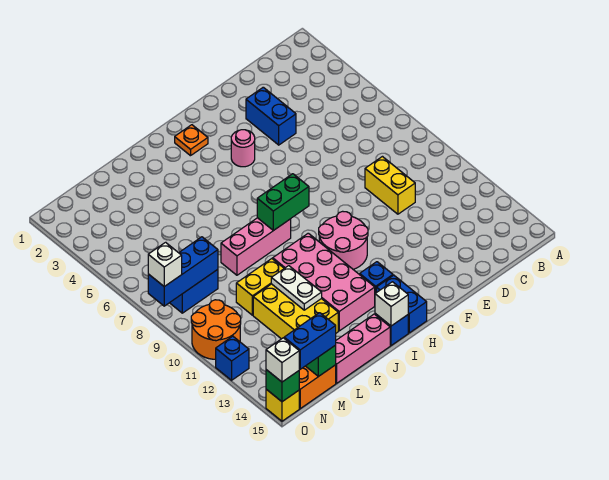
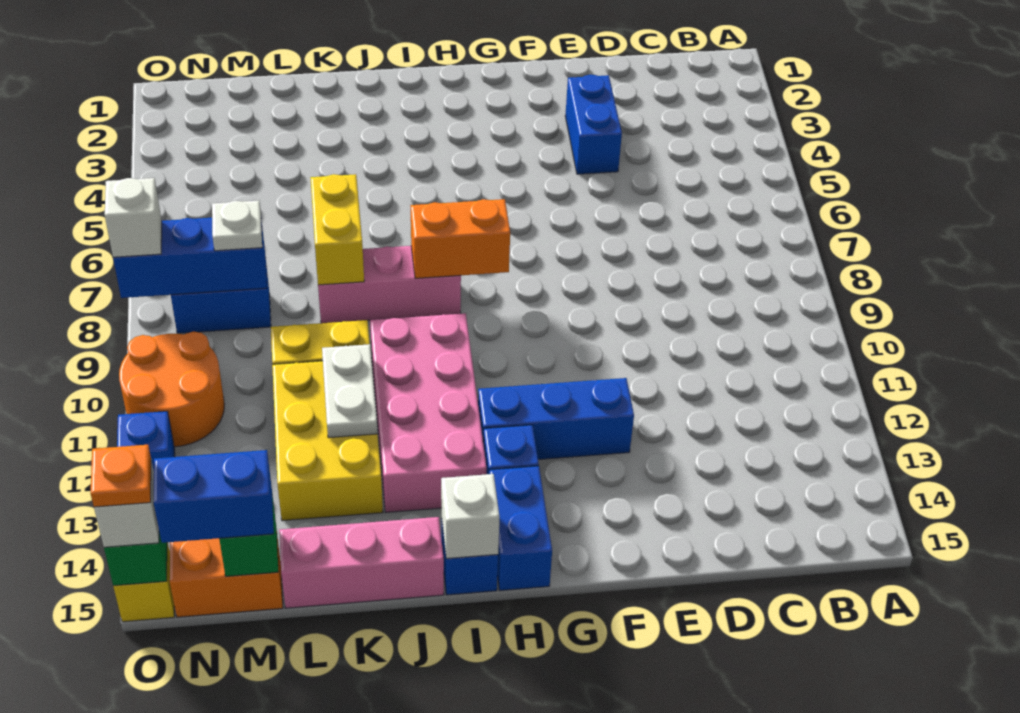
yellow 1x2 brick [365,157,415,214] -> yellow 1x2 brick moved to [310,174,364,285]
none -> blue 1x3 brick [478,378,634,459]
pink 1x1 round brick [231,130,255,167] -> none
pink 2x2 round brick [319,211,368,270] -> none
orange 1x1 plate [175,125,208,156] -> orange 1x1 plate moved to [91,445,151,507]
green 1x2 brick [257,174,309,231] -> orange 1x2 brick [410,199,510,278]
none -> white 1x1 plate [212,201,262,251]

